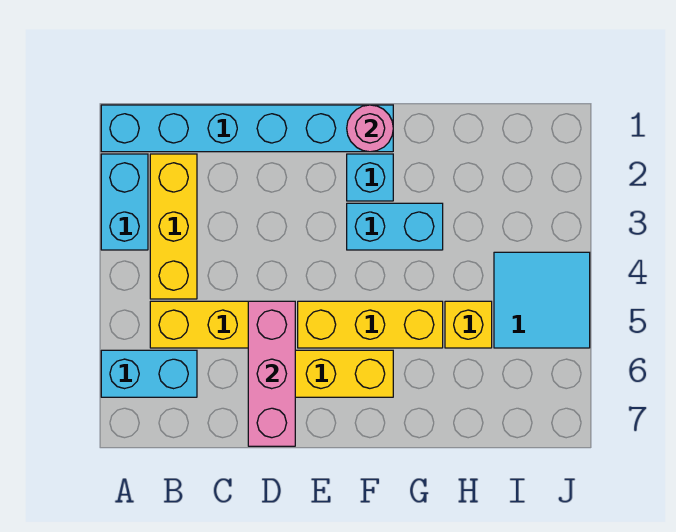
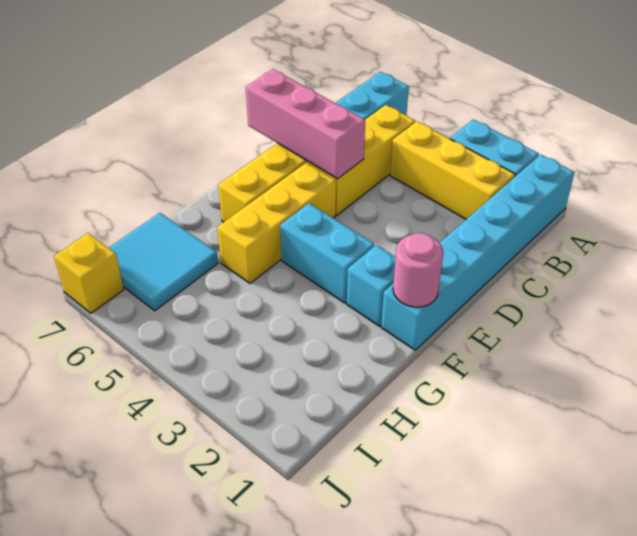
cyan 1x2 brick [347,203,443,250] -> cyan 1x2 brick turned to [280,203,374,303]
yellow 1x1 brick [445,301,492,348] -> yellow 1x1 brick moved to [54,233,124,313]
cyan 2x2 tile [494,252,590,348] -> cyan 2x2 tile moved to [109,213,218,311]

